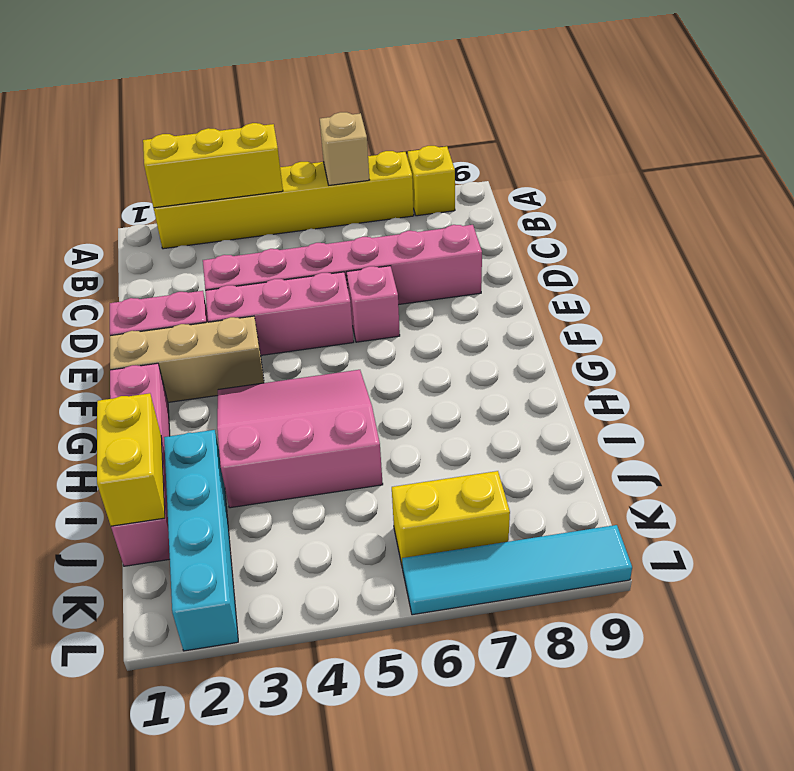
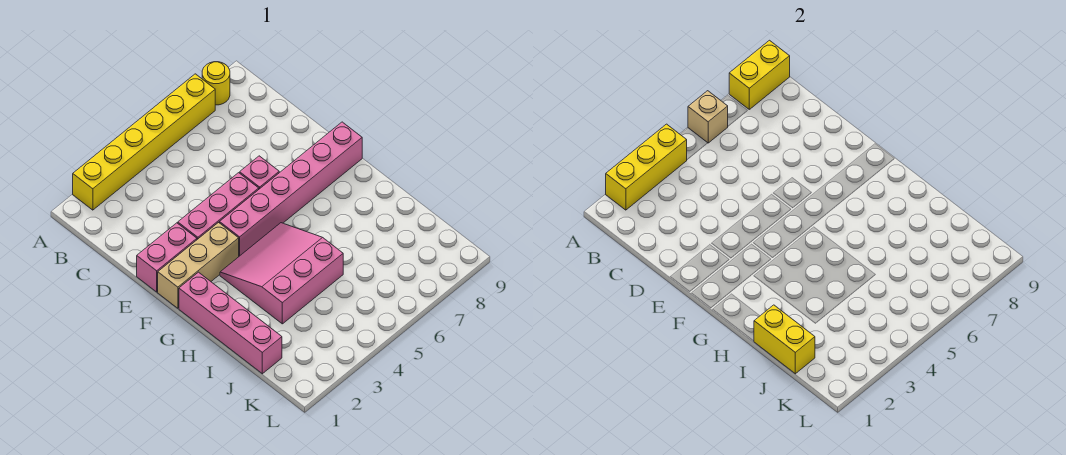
yellow 1x1 brick [408,146,455,216] -> yellow 1x1 round brick [202,62,230,105]
pink 1x6 brick [203,225,482,305] -> pink 1x6 brick moved to [220,122,362,256]
cyan 1x4 brick [164,430,238,651] -> none
yellow 1x2 brick [392,471,510,568] -> yellow 1x2 brick moved to [729,40,790,109]
cyan 1x4 tile [402,525,632,615] -> none

